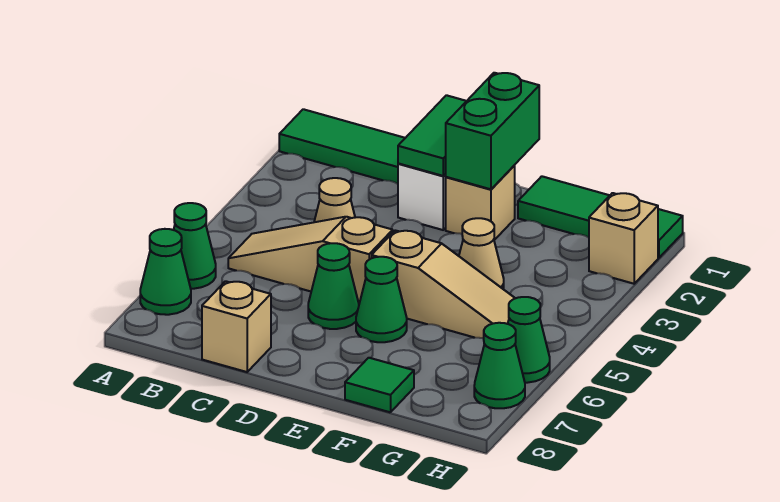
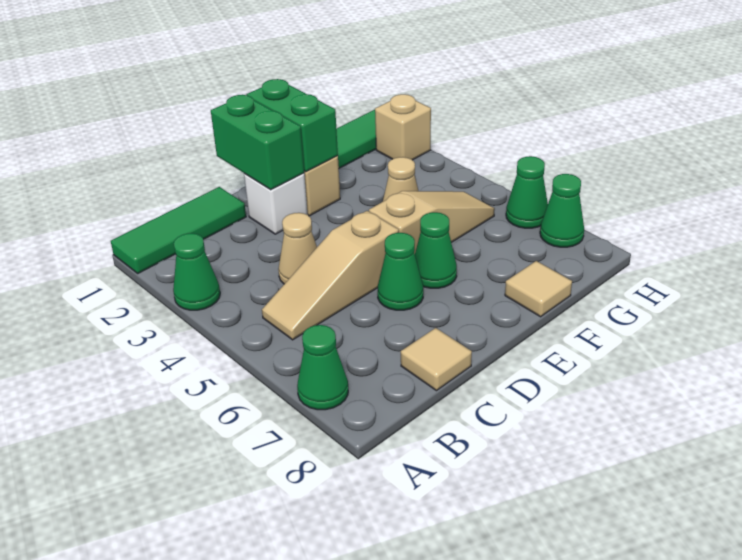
green 1x1 cone [174,203,216,289] -> green 1x1 cone moved to [173,233,220,310]
tan 1x1 brick [202,281,271,372] -> tan 1x1 tile [401,328,472,391]
green 1x2 tile [398,95,466,176] -> green 1x2 brick [211,95,304,190]
green 1x1 tile [345,358,414,412] -> tan 1x1 tile [505,261,572,317]

